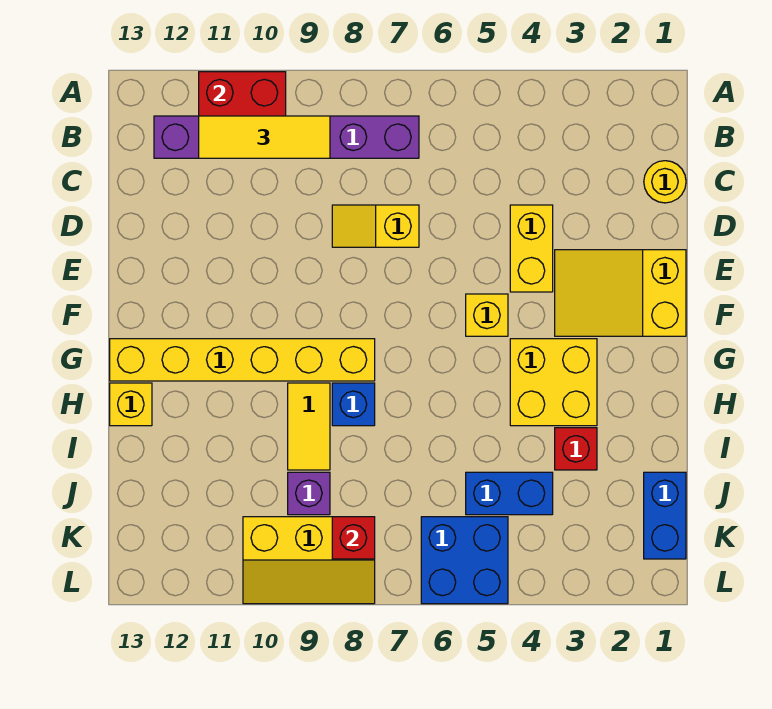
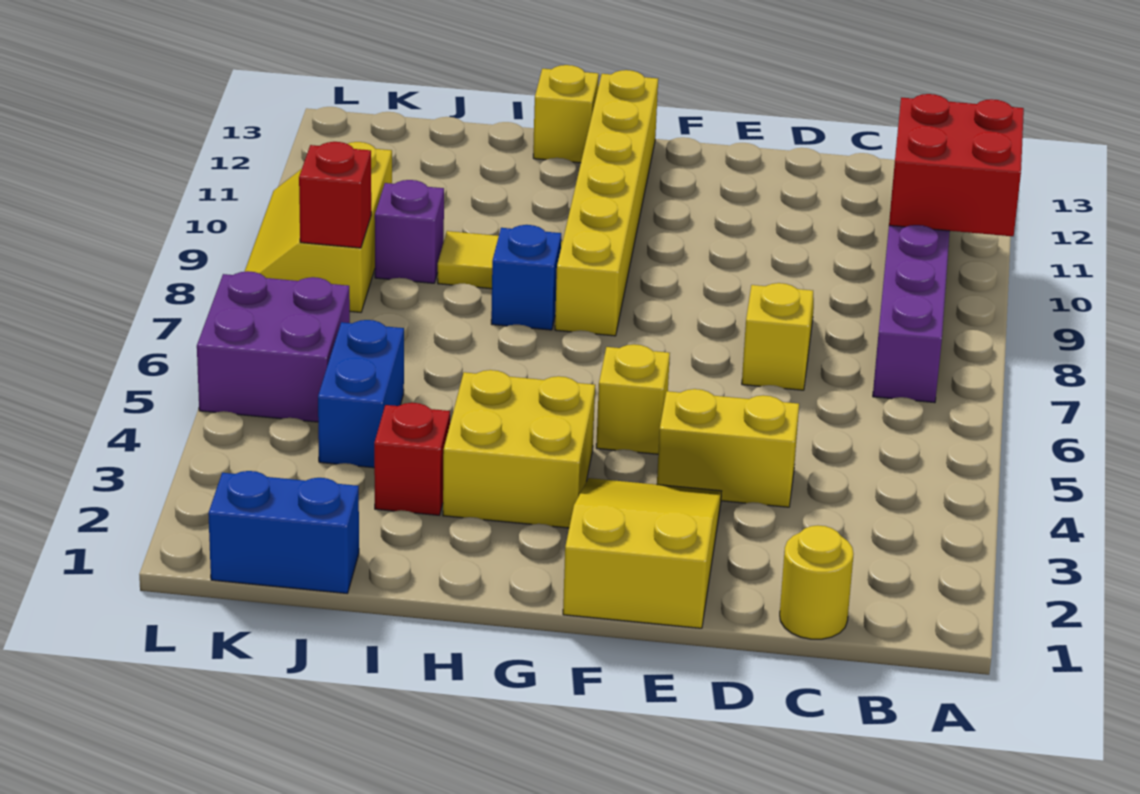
yellow 1x3 tile [199,116,330,158] -> none
blue 2x2 brick [421,517,508,604] -> purple 2x2 brick [197,271,350,422]

